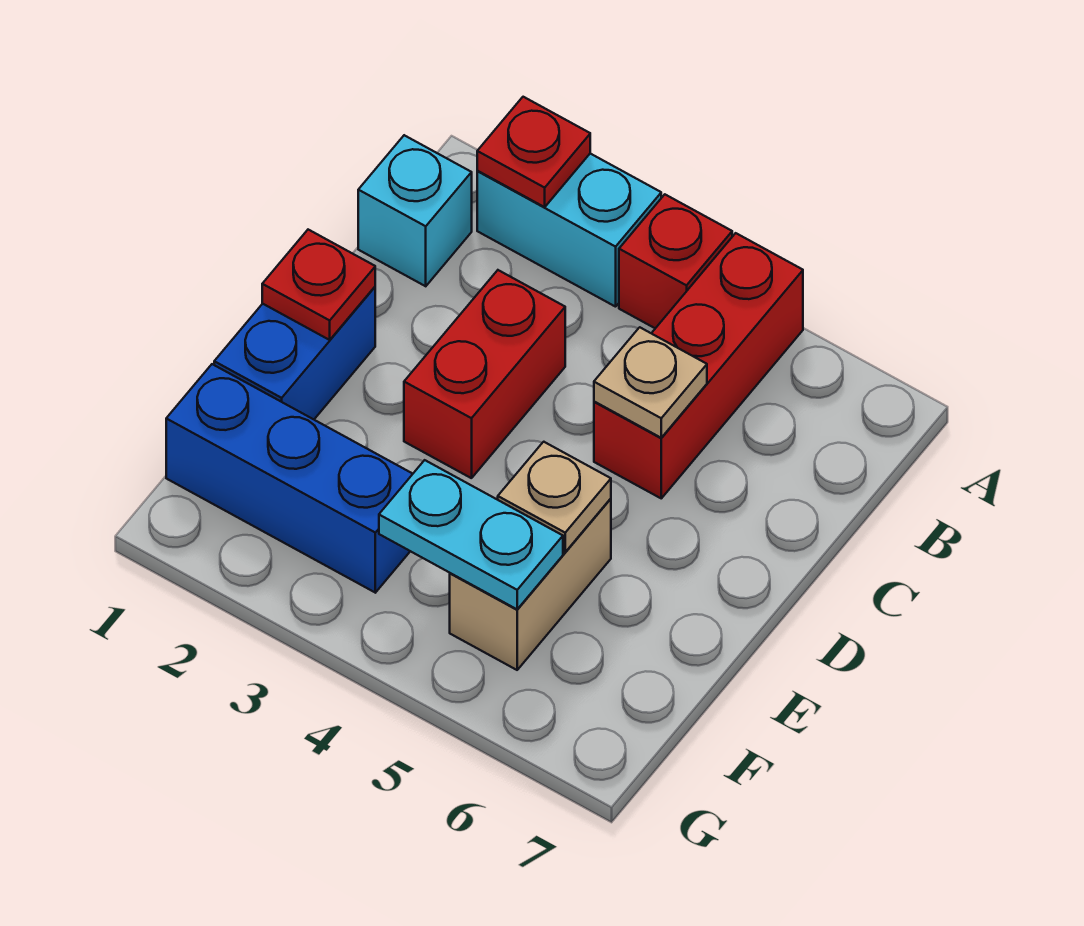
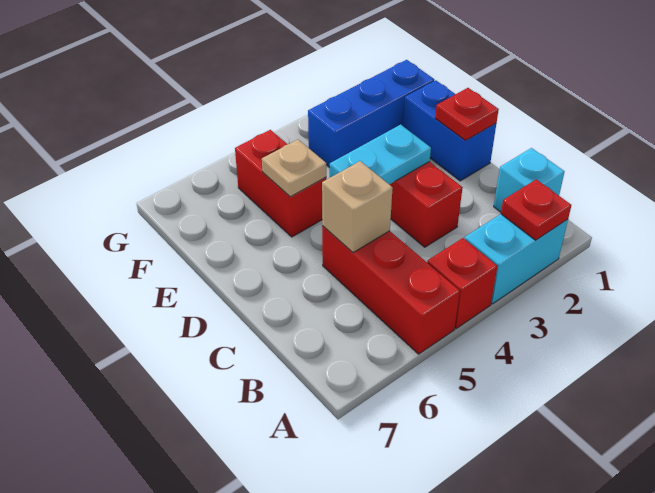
tan 1x1 plate [594,327,707,438] -> tan 1x1 brick [322,161,393,253]
tan 1x2 brick [450,499,611,670] -> red 1x2 brick [235,130,326,237]
cyan 1x2 plate [379,460,563,609] -> cyan 1x2 plate moved to [330,125,431,185]

